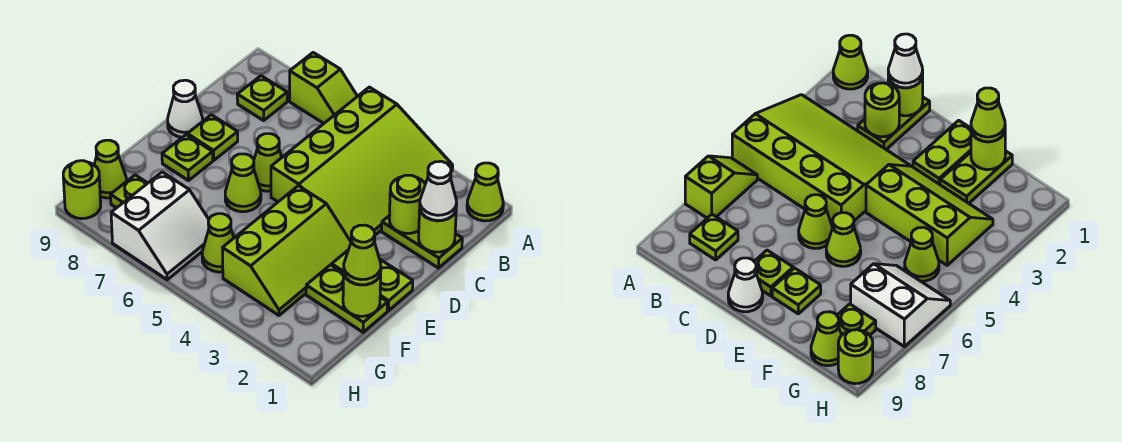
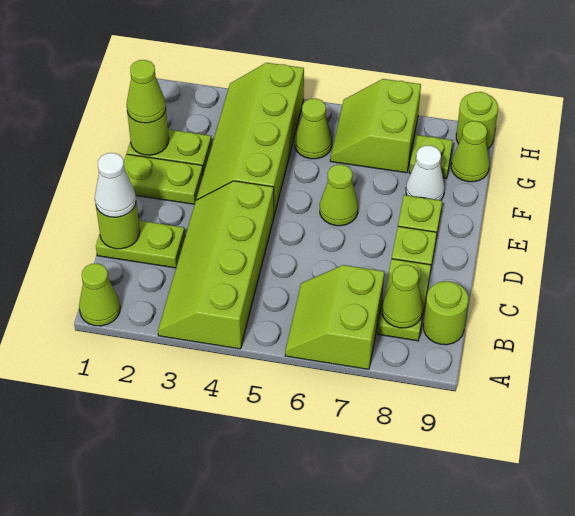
lime 3x4 slope [271,87,453,241] -> lime 2x4 slope [158,181,274,349]
lime 1x2 slope [290,53,357,123] -> lime 2x2 slope [285,265,384,369]
lime 1x1 plate [237,76,287,120] -> lime 1x2 plate [378,259,431,341]
lime 1x1 round brick [389,175,425,234] -> lime 1x1 round brick moved to [423,281,468,345]
lime 1x1 cone [254,134,282,191] -> lime 1x1 cone moved to [382,265,423,328]
white 1x1 cone [168,80,203,137] -> white 1x1 cone moved to [406,145,445,200]
lime 2x3 slope [222,186,351,315] -> lime 2x4 slope [196,63,304,215]
white 2x2 slope [111,172,209,280] -> lime 2x2 slope [330,79,421,173]

